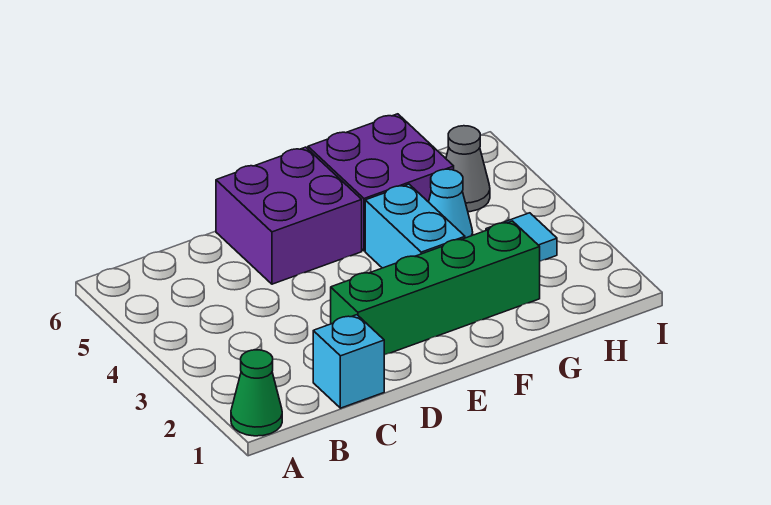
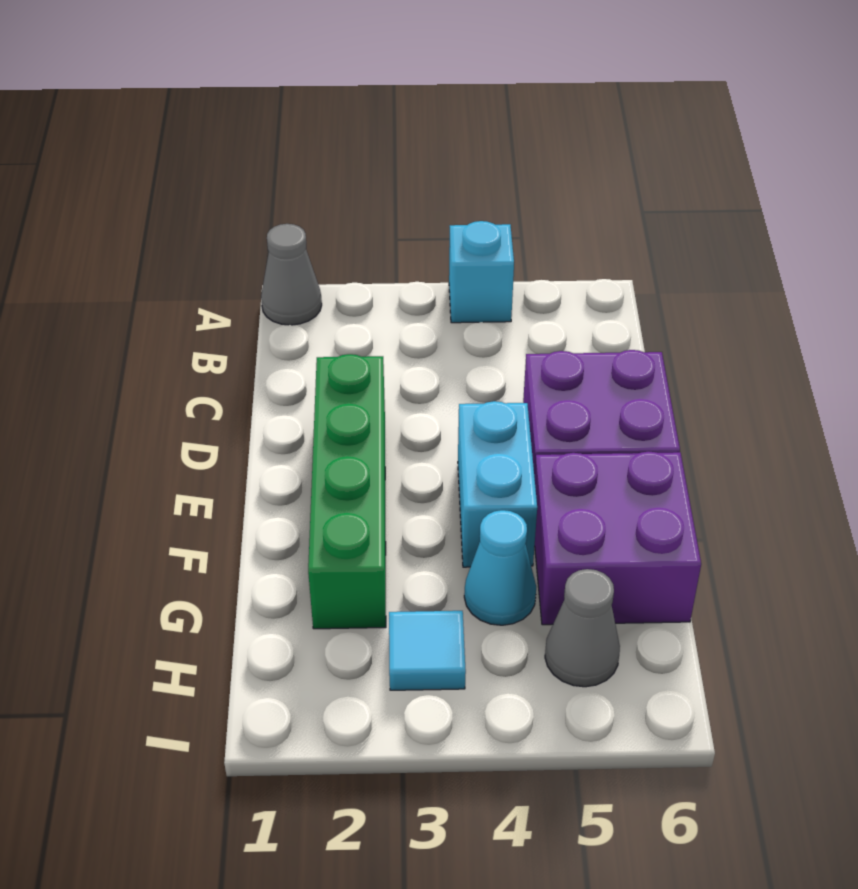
green 1x1 cone [231,350,282,436] -> grey 1x1 cone [261,224,322,325]
cyan 1x1 brick [313,315,384,408] -> cyan 1x1 brick moved to [449,221,514,323]
cyan 1x2 brick [365,184,465,268] -> cyan 1x2 brick turned to [458,401,537,567]

